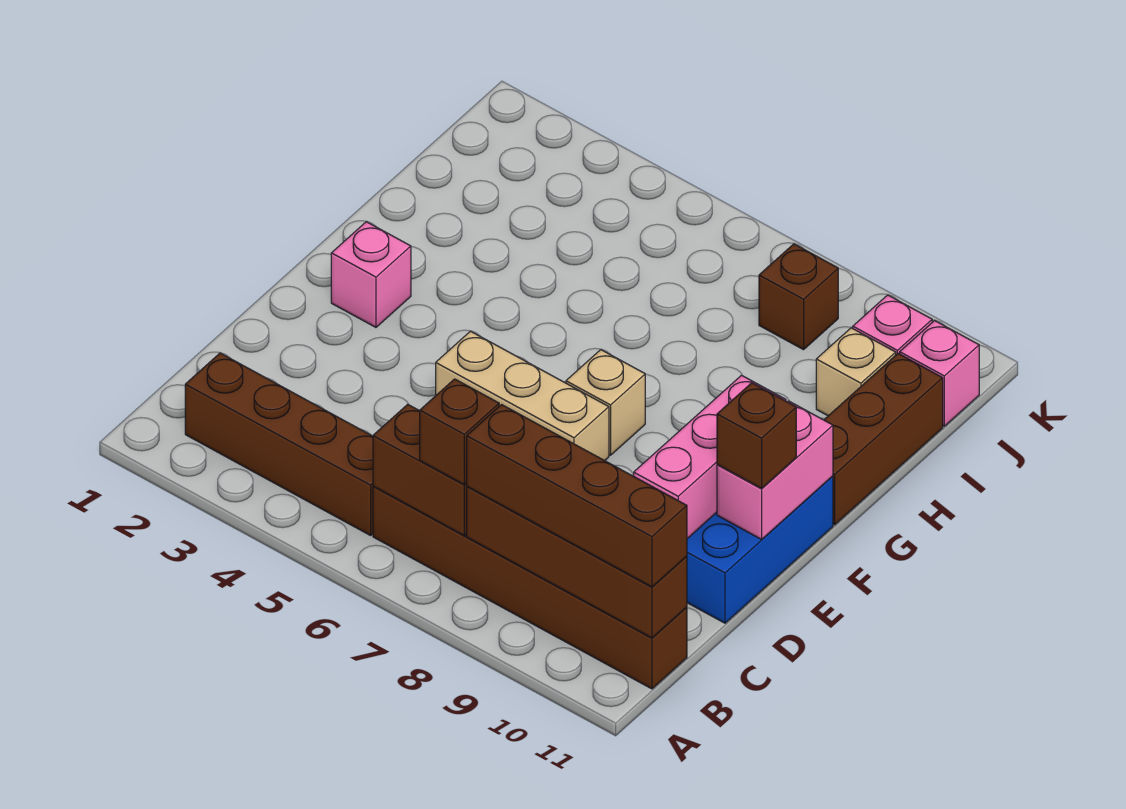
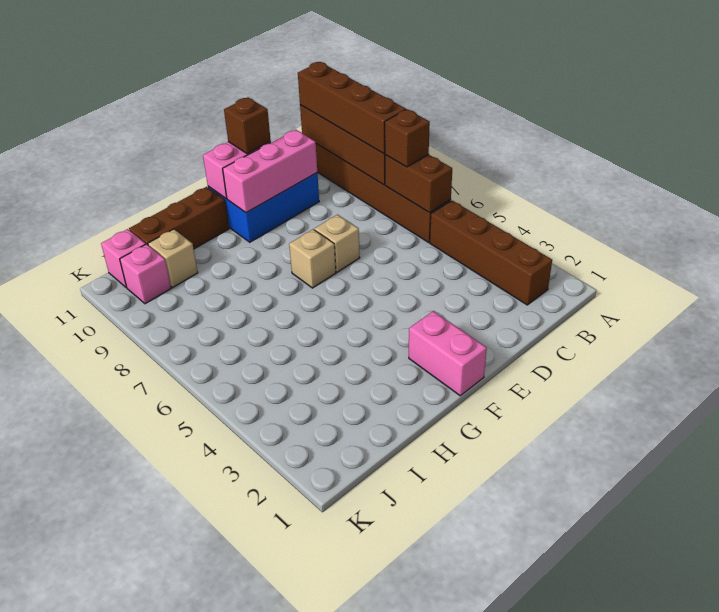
tan 1x3 brick [436,331,609,461] -> tan 1x1 brick [314,215,360,272]
pink 1x1 brick [331,222,411,327] -> pink 1x2 brick [409,311,487,396]
brown 1x1 brick [759,244,838,350] -> none

